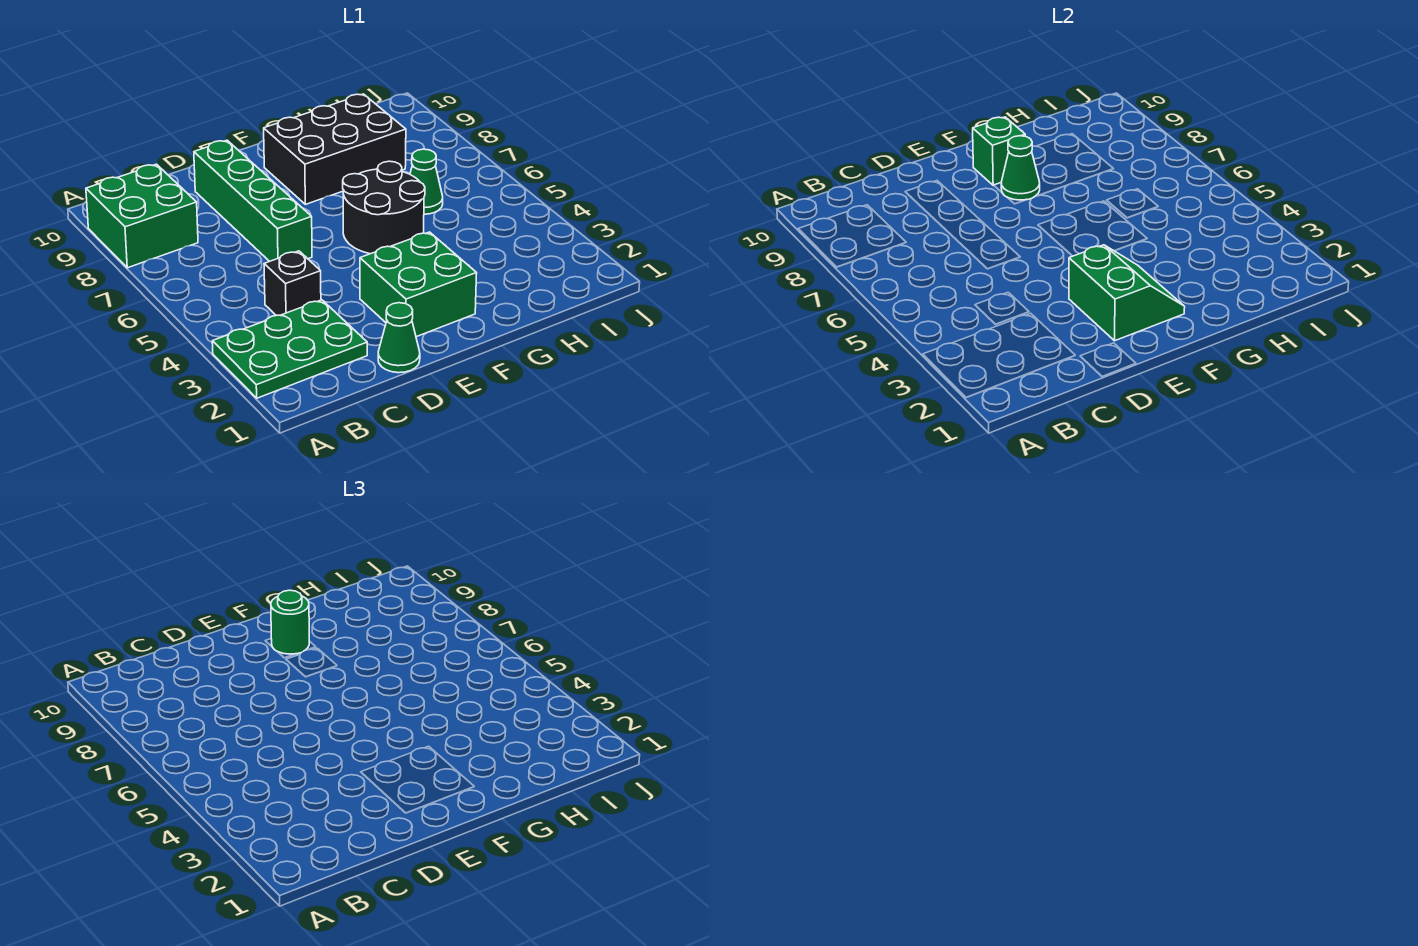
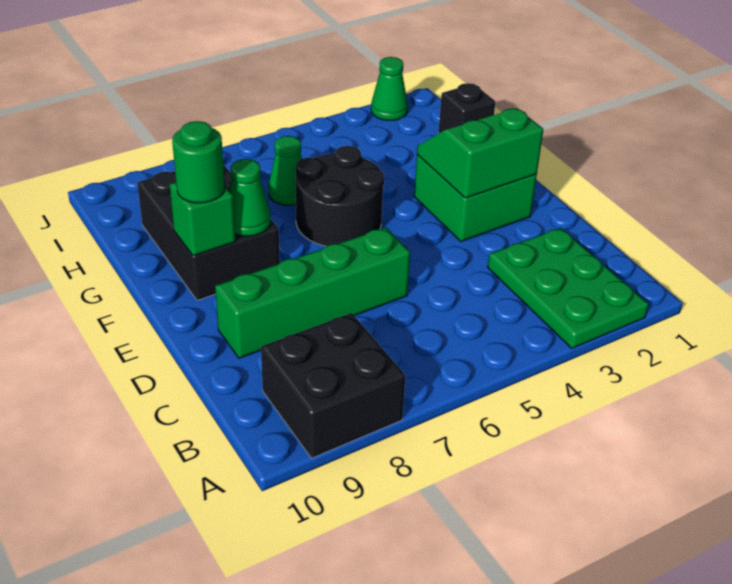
green 2x2 brick [86,164,198,268] -> black 2x2 brick [261,313,405,458]
black 1x1 brick [264,251,321,315] -> black 1x1 brick moved to [438,83,495,134]
green 1x1 cone [378,303,420,373] -> green 1x1 cone moved to [371,57,408,120]

